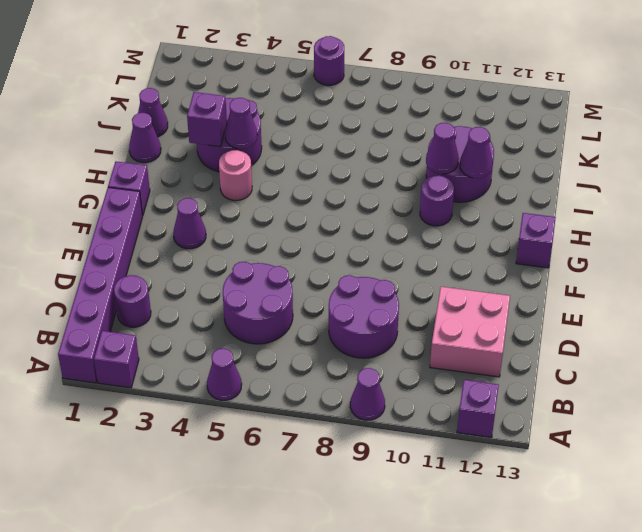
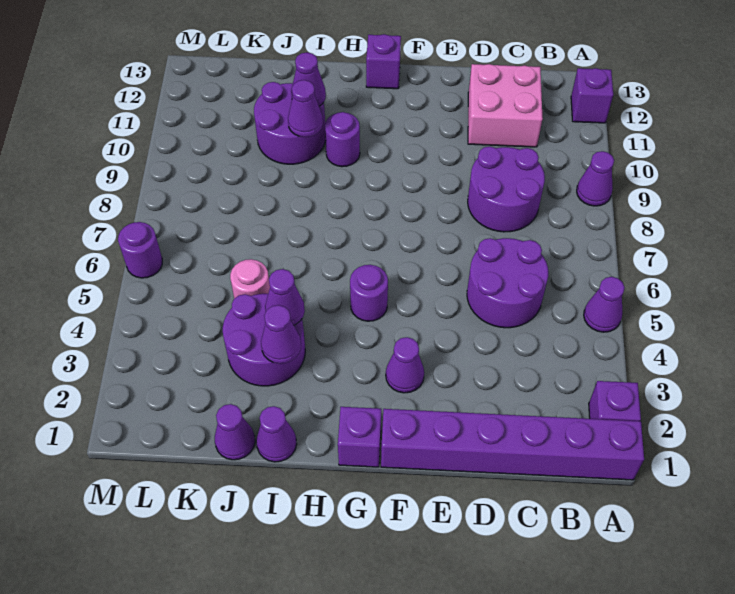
purple 1x1 round brick [114,275,151,327] -> purple 1x1 round brick moved to [350,265,388,321]
pink 1x1 round brick [219,150,252,200] -> pink 1x1 round brick moved to [230,259,270,299]
purple 1x1 brick [187,92,227,147] -> purple 1x1 cone [261,305,301,364]

